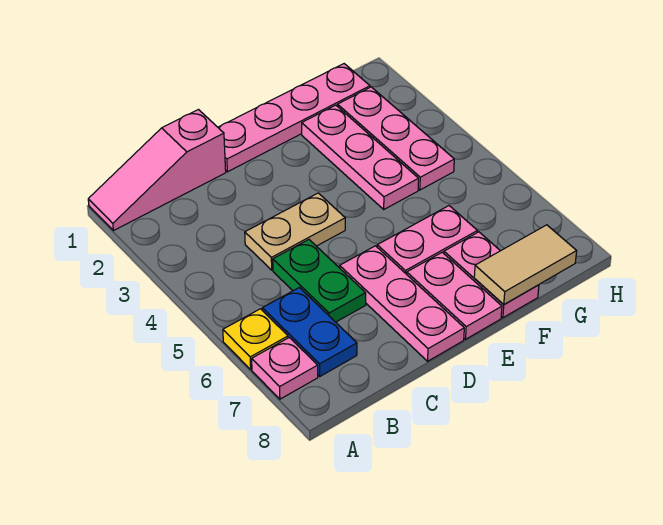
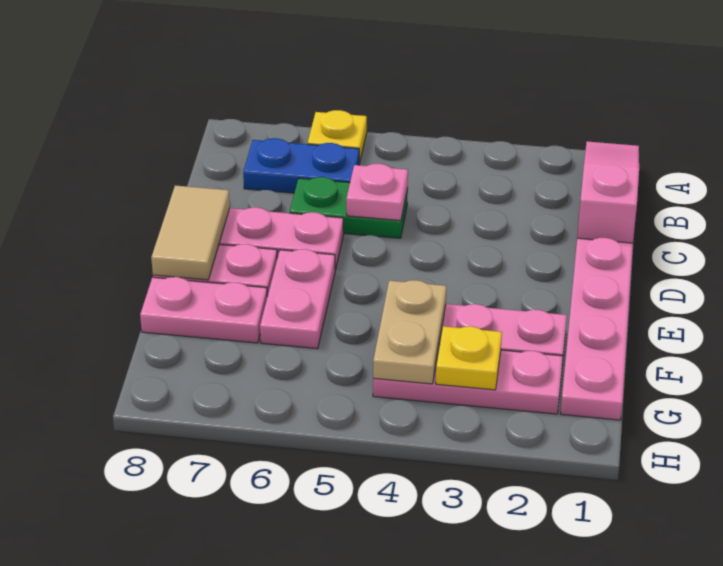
pink 1x1 plate [252,337,318,399] -> pink 1x1 plate moved to [346,164,408,221]
tan 1x2 plate [245,193,345,270] -> tan 1x2 plate moved to [373,280,446,384]
tan 1x2 tile [474,225,577,304] -> tan 1x2 tile moved to [151,185,230,280]
none -> yellow 1x1 plate [436,326,502,390]

